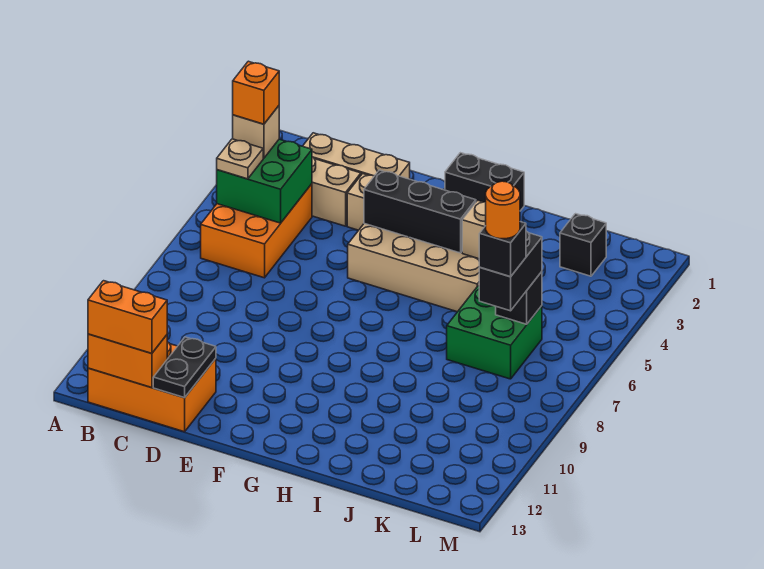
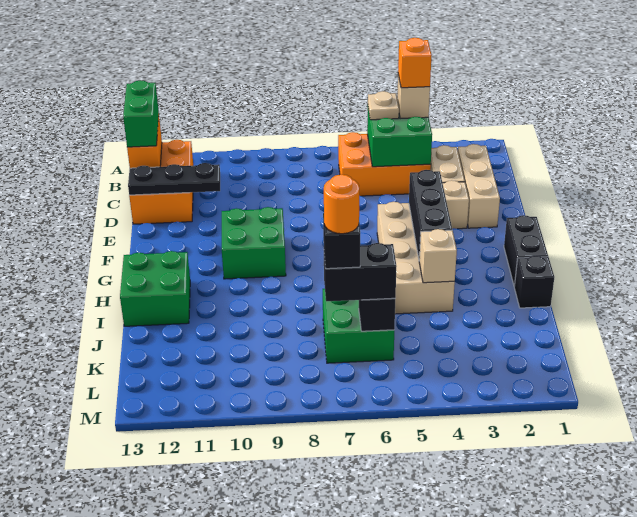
orange 1x2 brick [88,281,167,353] -> green 1x2 brick [123,80,159,147]
black 1x2 plate [153,337,216,398] -> black 1x3 plate [128,163,220,195]
none -> green 2x2 brick [222,207,286,279]
none -> green 2x2 brick [120,251,190,326]
black 1x1 brick [560,214,606,276] -> black 1x1 brick moved to [514,256,554,308]

